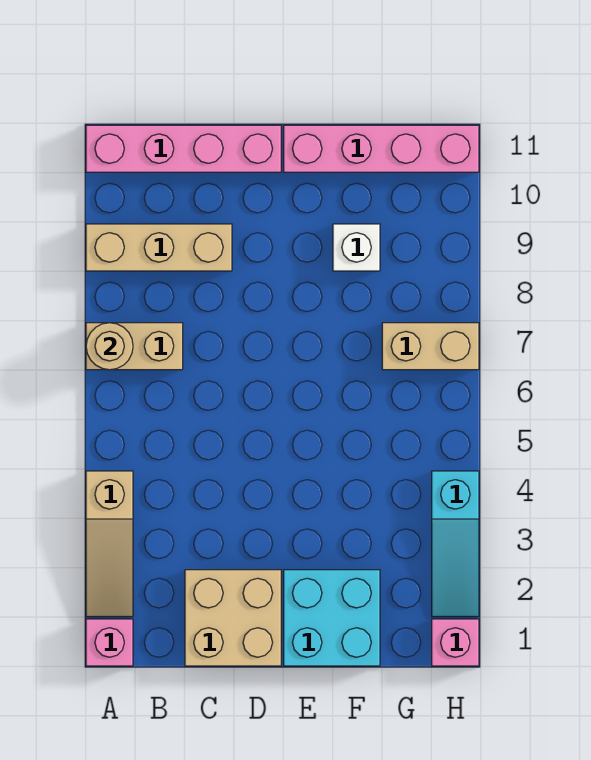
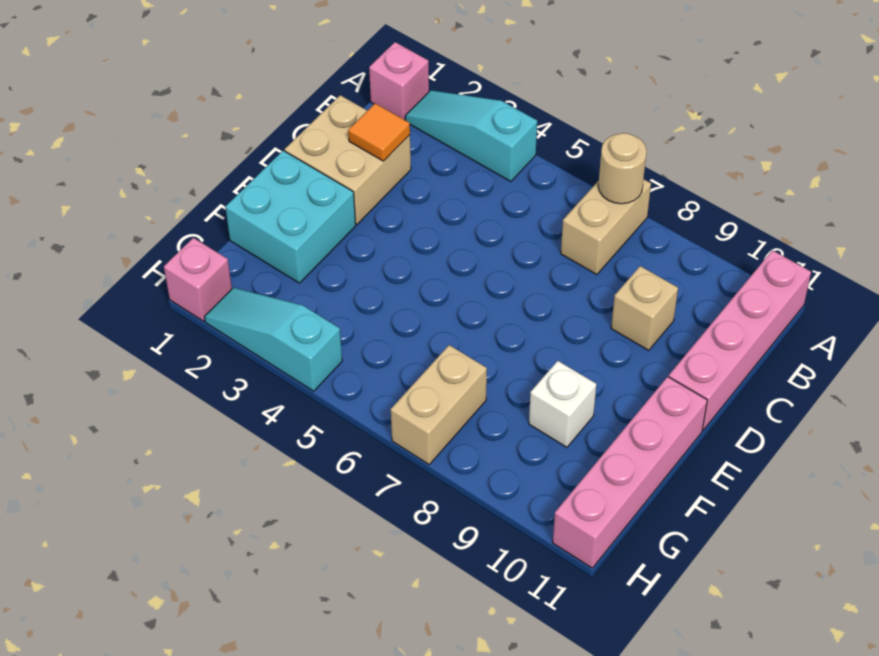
tan 1x3 slope [86,471,133,617] -> cyan 1x3 slope [405,90,537,182]
tan 1x3 brick [86,224,232,271] -> tan 1x1 brick [611,266,678,350]
none -> orange 1x1 tile [348,103,410,161]

